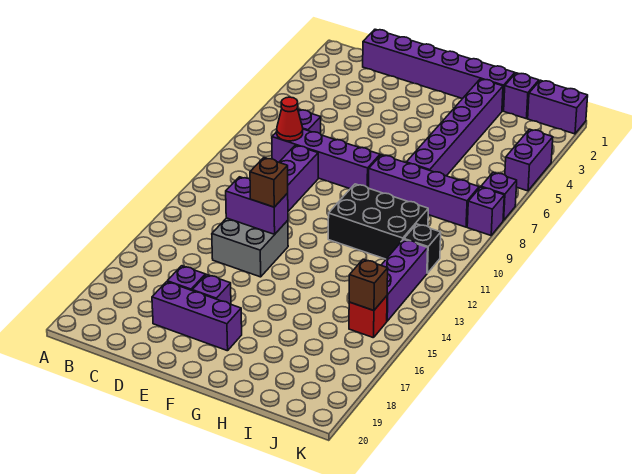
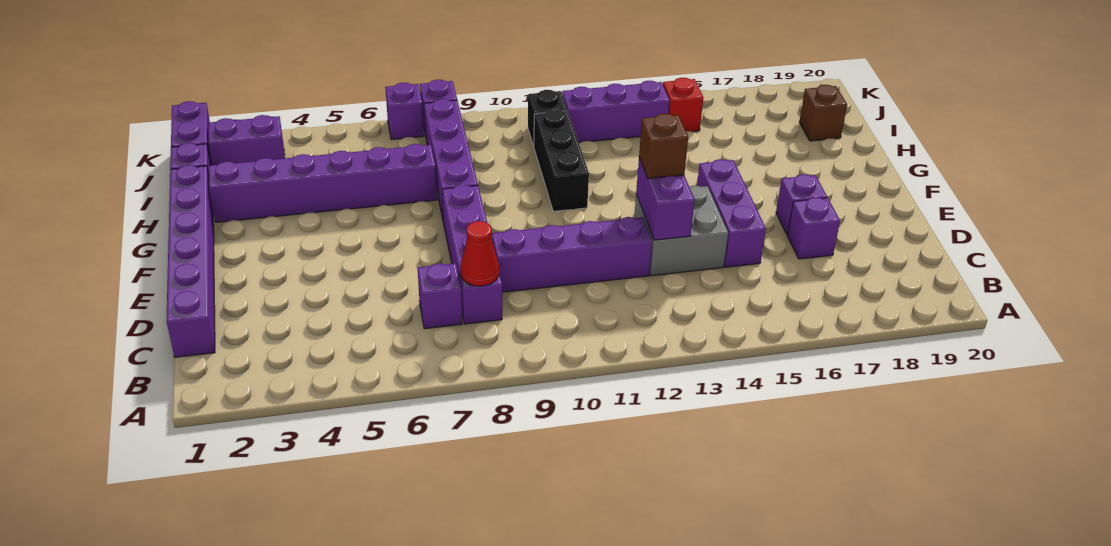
purple 1x3 brick [152,282,242,351] -> purple 1x3 brick moved to [697,159,766,267]
black 2x3 brick [328,184,428,259] -> black 1x3 brick [534,110,589,211]
brown 1x1 brick [349,259,388,311] -> brown 1x1 brick moved to [799,85,847,141]
purple 1x2 brick [505,129,553,191] -> purple 1x2 brick moved to [208,115,285,165]

